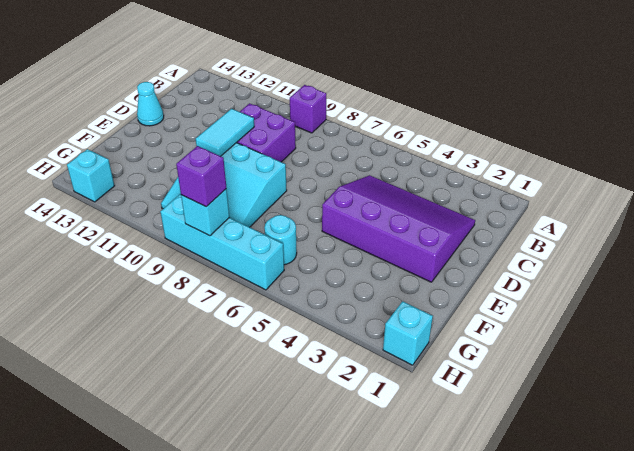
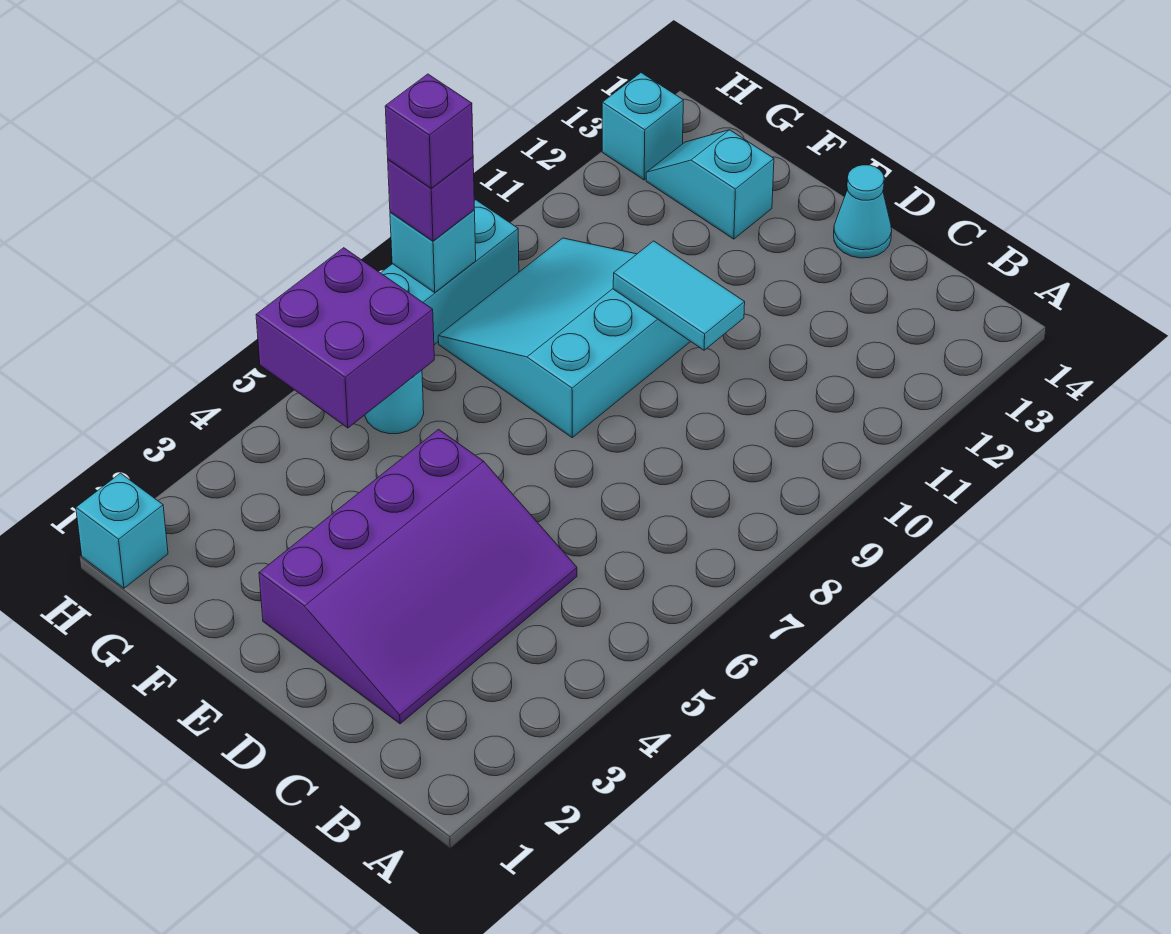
purple 1x1 brick [290,85,326,133] -> purple 1x1 brick moved to [385,74,473,188]
purple 2x2 brick [237,103,296,162] -> purple 2x2 brick moved to [256,248,434,428]
none -> cyan 1x2 slope [646,130,774,239]

